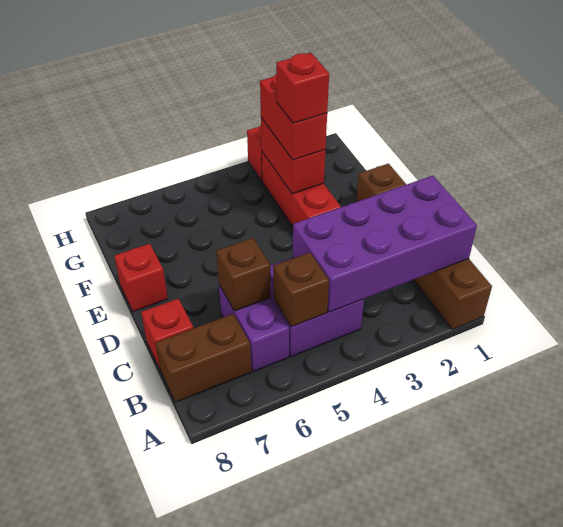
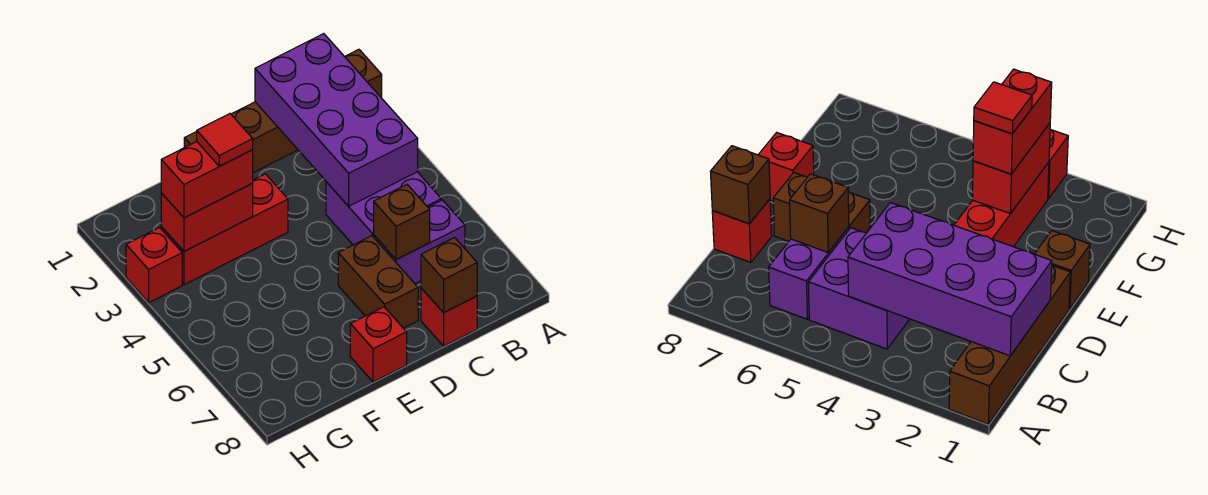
brown 1x1 brick [273,252,329,327] -> brown 1x1 brick moved to [421,238,477,313]
brown 1x2 brick [156,314,251,402] -> brown 1x2 brick moved to [338,236,418,328]
red 1x1 brick [276,53,329,123] -> red 1x1 tile [197,114,253,166]

